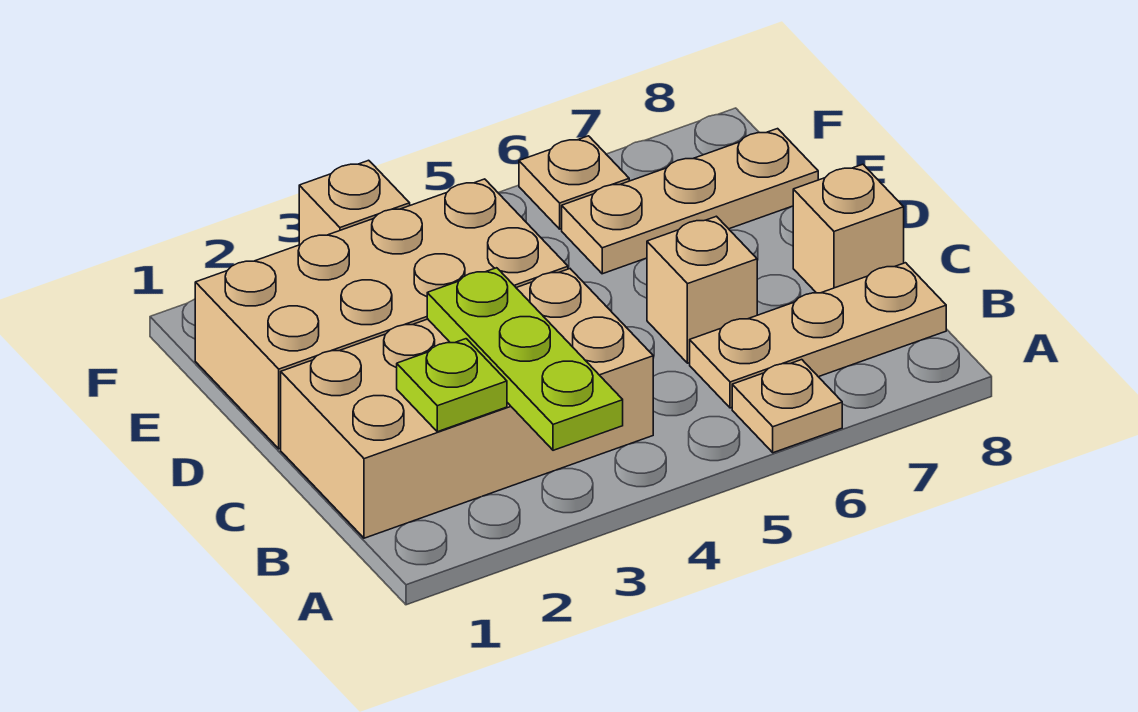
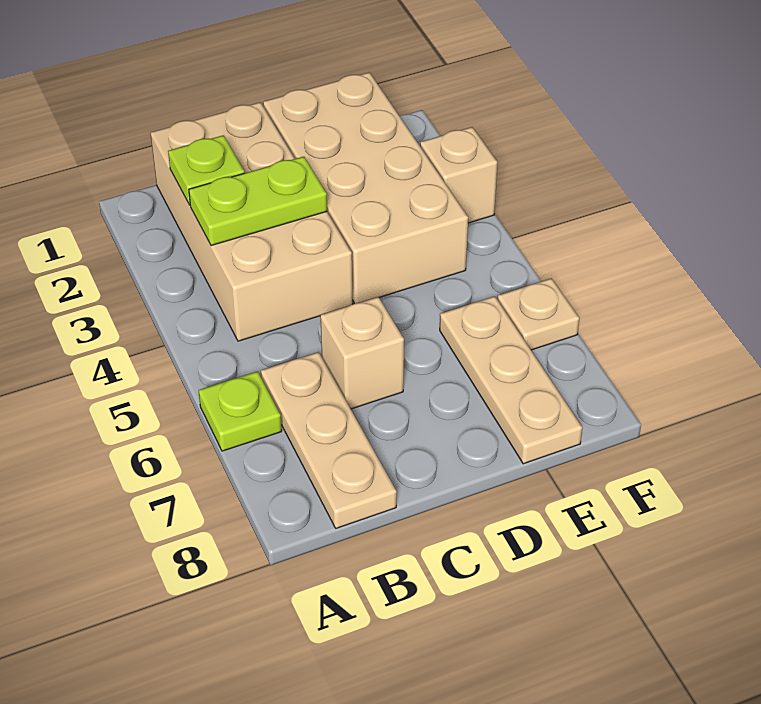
lime 1x3 plate [427,268,623,450] -> lime 1x2 plate [189,157,327,246]
tan 1x1 plate [732,360,842,453] -> lime 1x1 plate [199,371,282,451]
tan 1x1 brick [793,164,904,293] -> none

